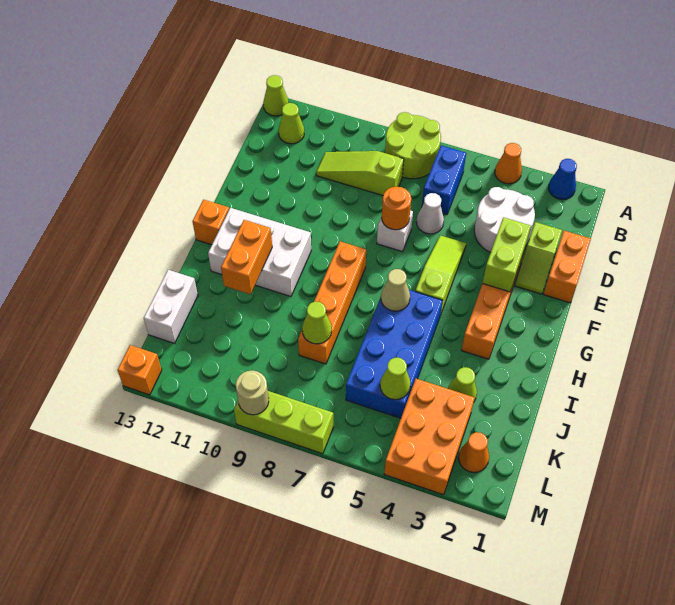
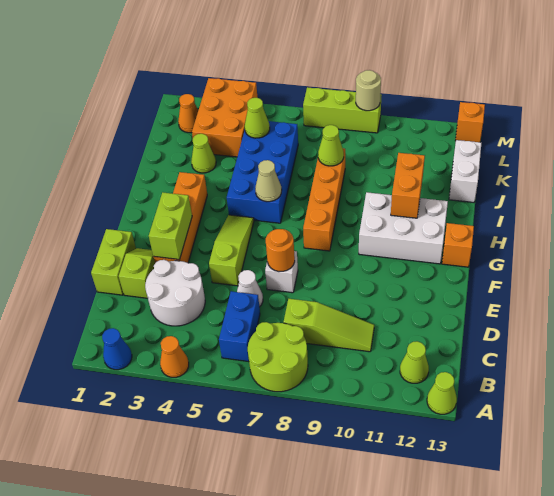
orange 1x2 brick [544,231,591,303] -> lime 1x2 brick [91,229,136,295]
lime 1x3 slope [415,235,466,315] -> lime 1x3 slope turned to [209,215,254,286]

